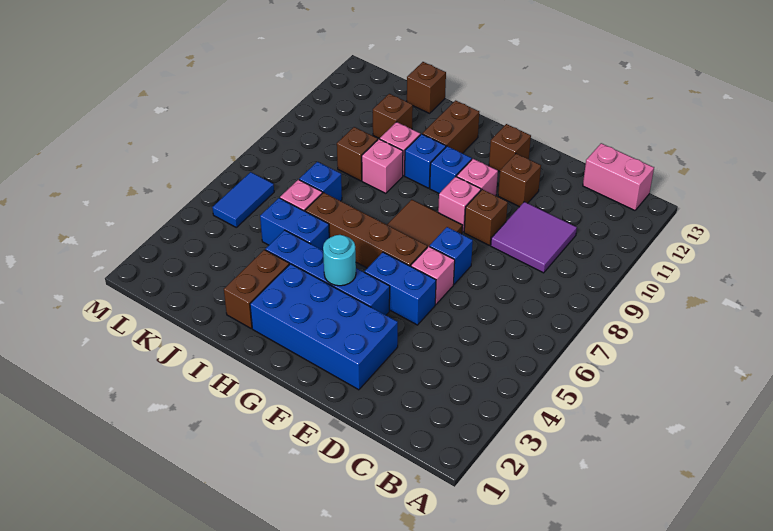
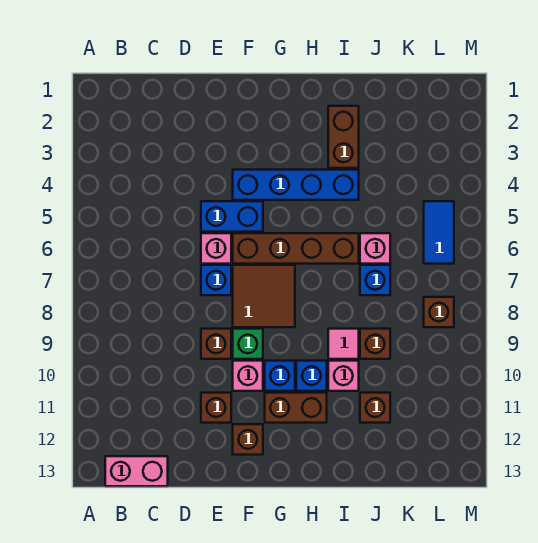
purple 2x2 tile [491,202,577,273] -> none
blue 2x4 brick [250,264,398,390] -> none
pink 1x1 brick [438,177,481,232] -> green 1x1 brick [233,329,263,359]
cyan 1x1 round brick [323,235,356,286] -> none
brown 1x2 brick [422,100,479,153] -> brown 1x2 brick turned to [265,393,327,423]
blue 1x2 brick [260,198,329,250] -> none
pink 1x1 brick [362,139,403,193] -> pink 1x1 tile [328,329,359,359]
brown 1x1 brick [407,62,446,113] -> brown 1x1 brick moved to [424,297,454,327]

